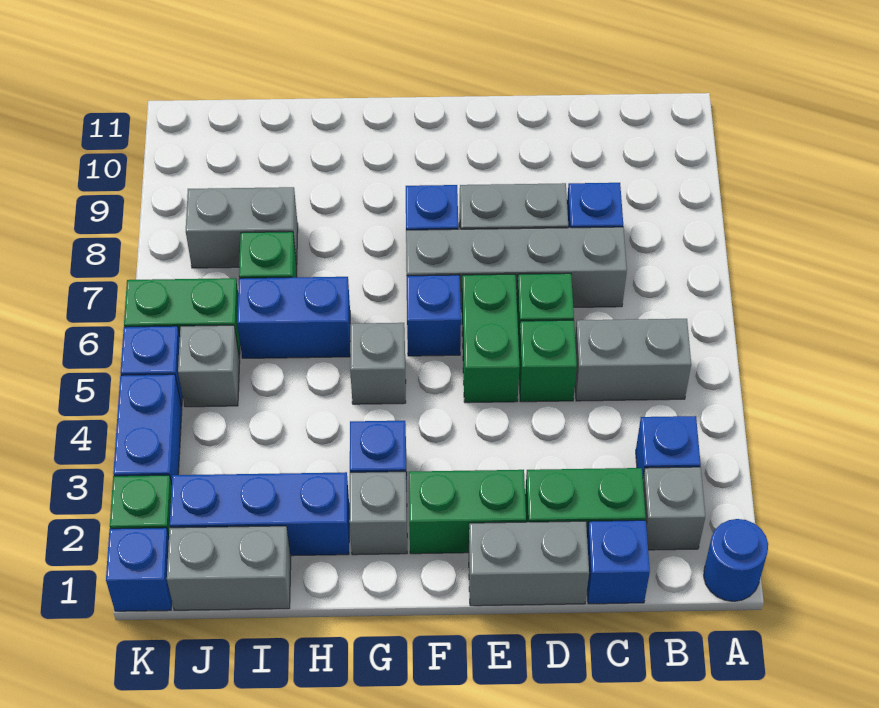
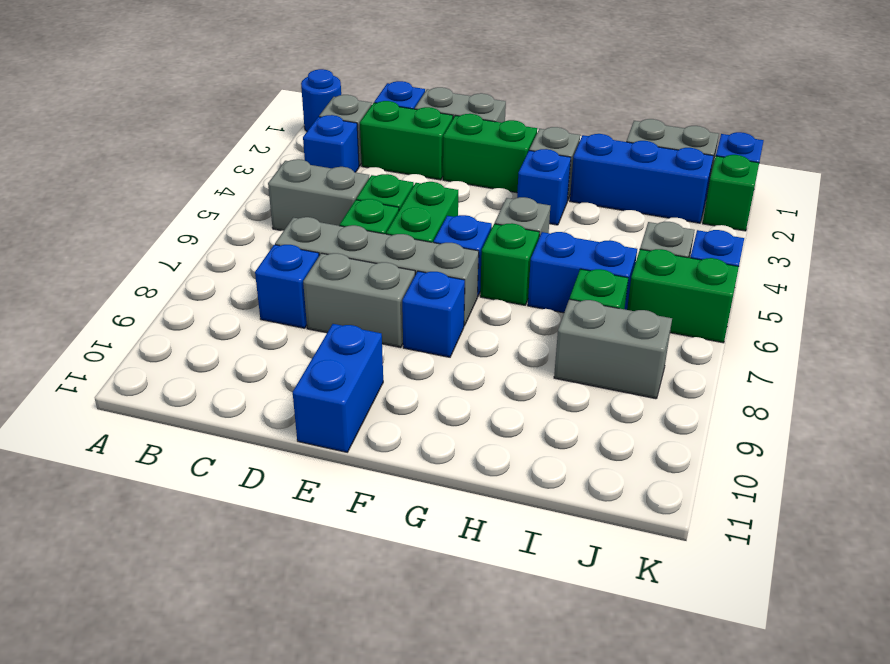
none -> green 1x1 brick [480,223,539,305]
blue 1x2 brick [113,374,182,484] -> blue 1x2 brick moved to [293,324,383,452]

